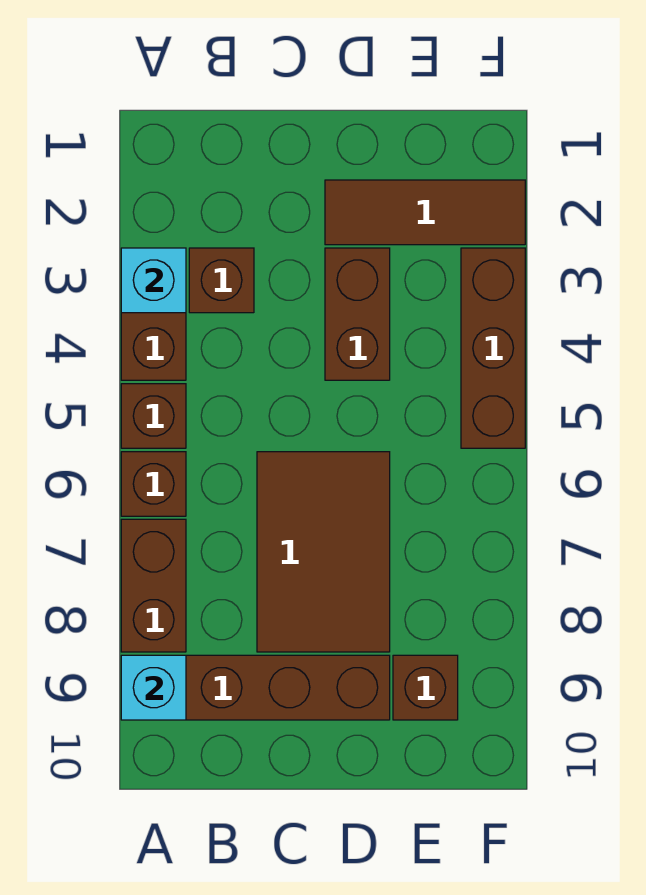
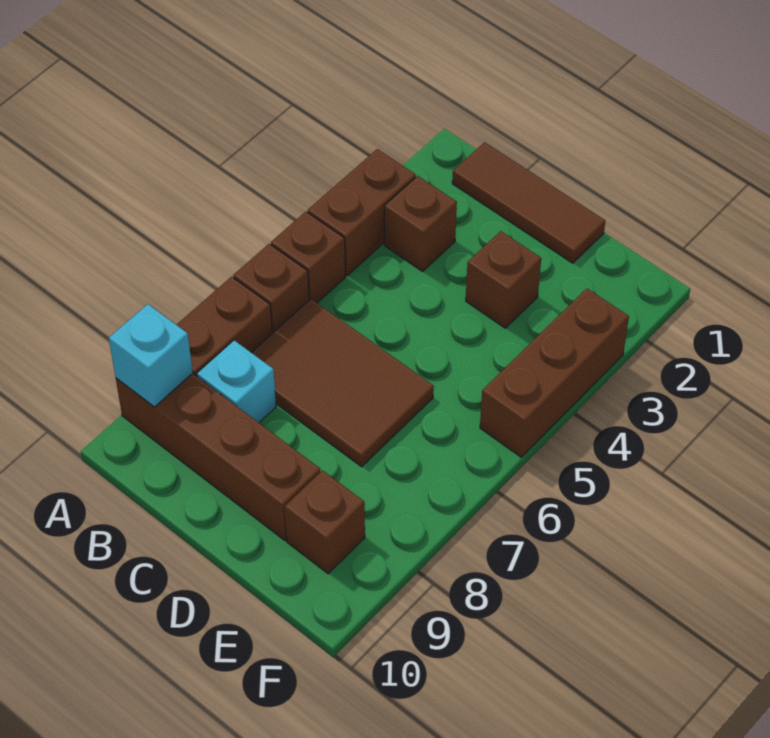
cyan 1x1 brick [121,248,186,313] -> cyan 1x1 brick moved to [197,340,276,423]
brown 2x3 tile [257,452,390,652] -> brown 2x3 tile turned to [251,299,434,467]
brown 1x3 tile [325,180,525,245] -> brown 1x3 tile moved to [452,142,605,263]
brown 1x2 brick [325,248,390,380] -> brown 1x1 brick [466,231,541,328]

